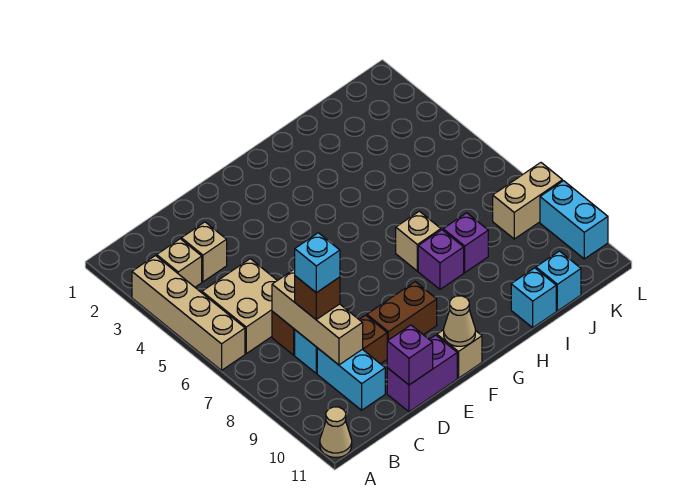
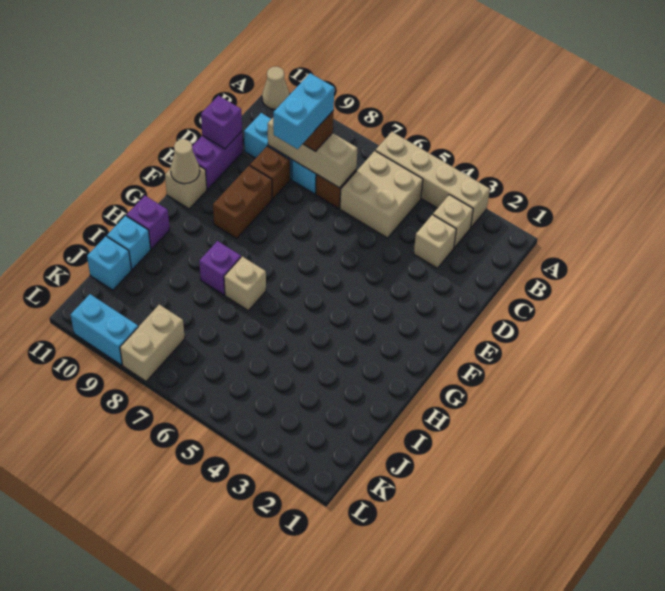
cyan 1x1 brick [295,233,340,293] -> cyan 1x2 brick [273,73,334,149]
purple 1x1 brick [443,213,488,273] -> purple 1x1 brick moved to [127,196,170,249]

